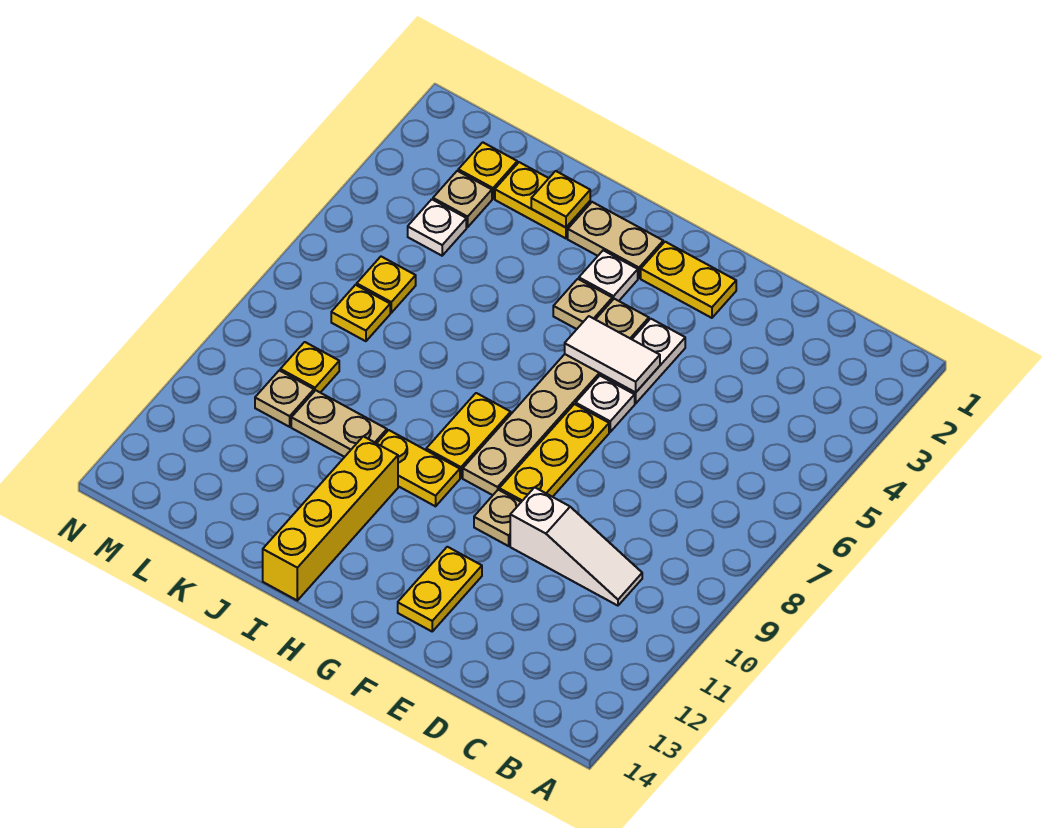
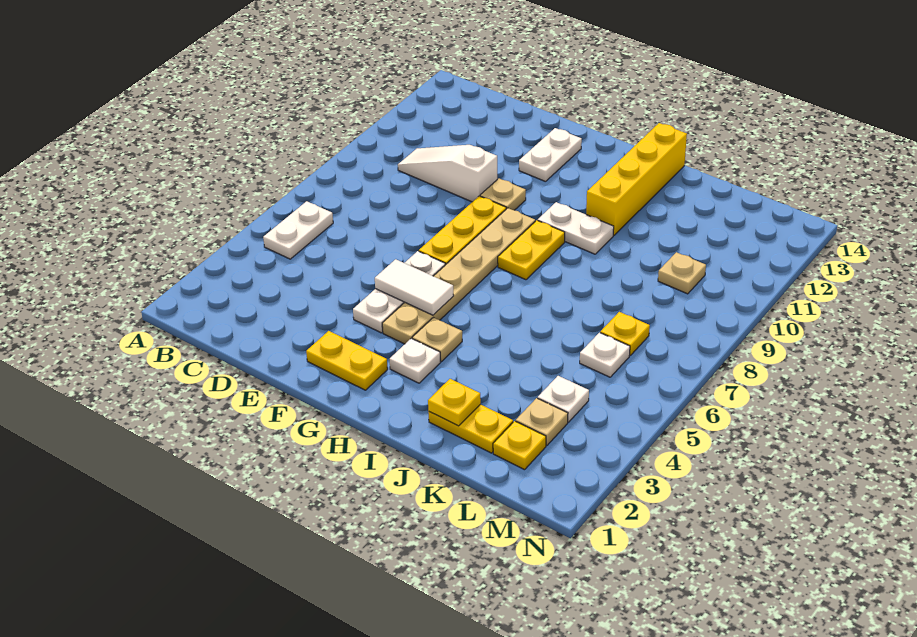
none -> white 1x2 plate [263,201,333,259]
yellow 1x2 plate [398,547,482,631] -> white 1x2 plate [519,128,582,182]
tan 1x2 plate [568,202,663,278] -> none
yellow 1x2 plate [377,430,460,506] -> white 1x2 plate [538,202,614,254]
tan 1x2 plate [291,390,387,457] -> none
yellow 1x1 plate [357,257,416,313] -> white 1x1 plate [580,333,630,377]
yellow 1x1 plate [280,342,339,393] -> none

